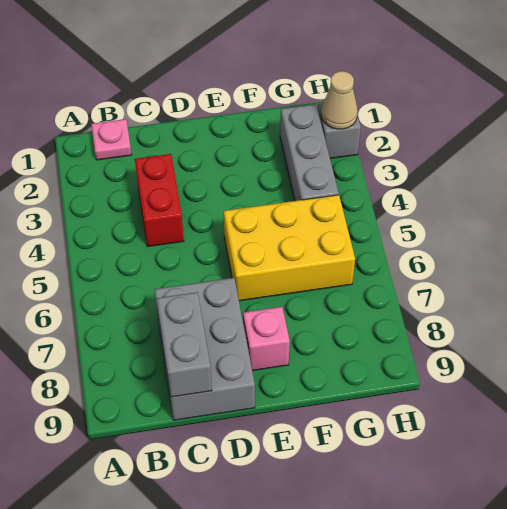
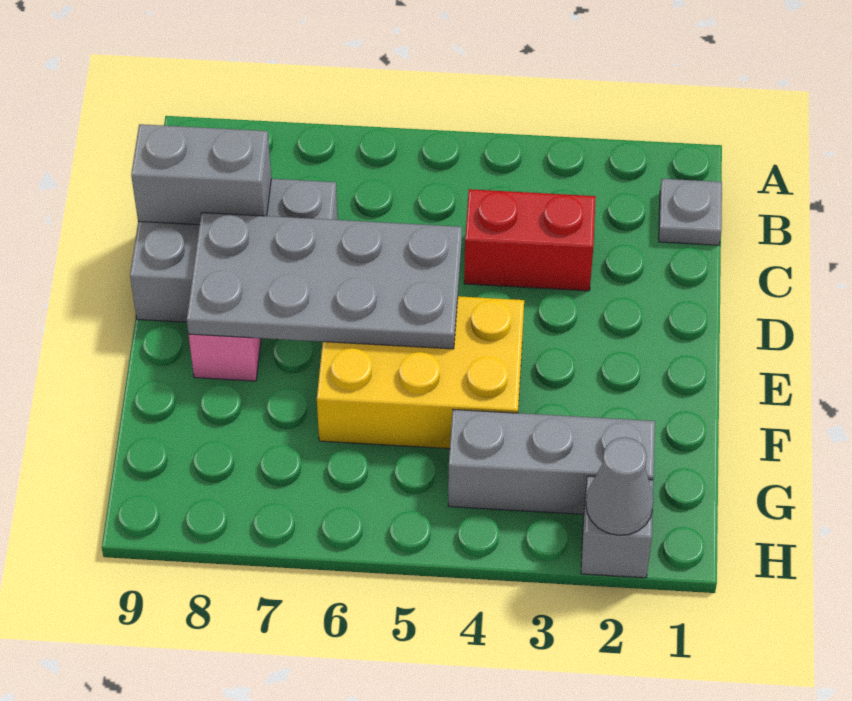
pink 1x1 plate [91,119,132,160] -> grey 1x1 plate [659,179,722,245]
none -> grey 2x4 plate [187,213,462,349]
yellow 2x3 brick [224,195,355,301] -> yellow 2x3 brick turned to [317,296,524,449]
tan 1x1 cone [321,71,358,129] -> grey 1x1 cone [586,437,654,535]

